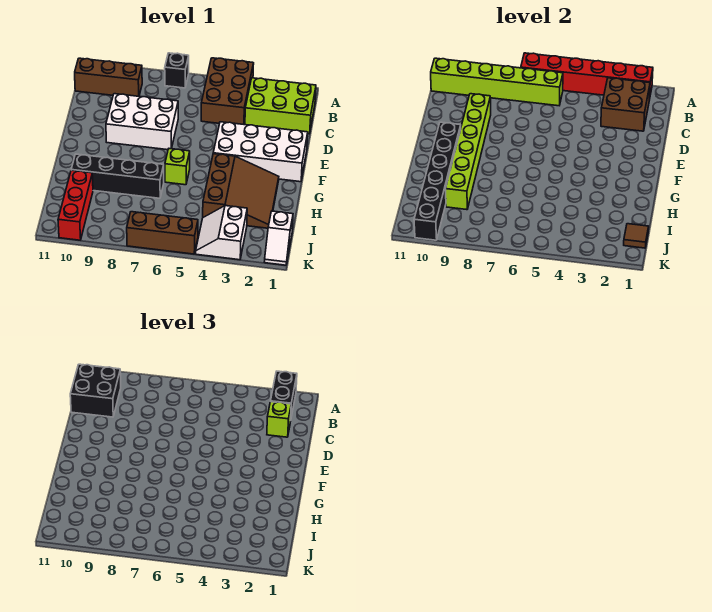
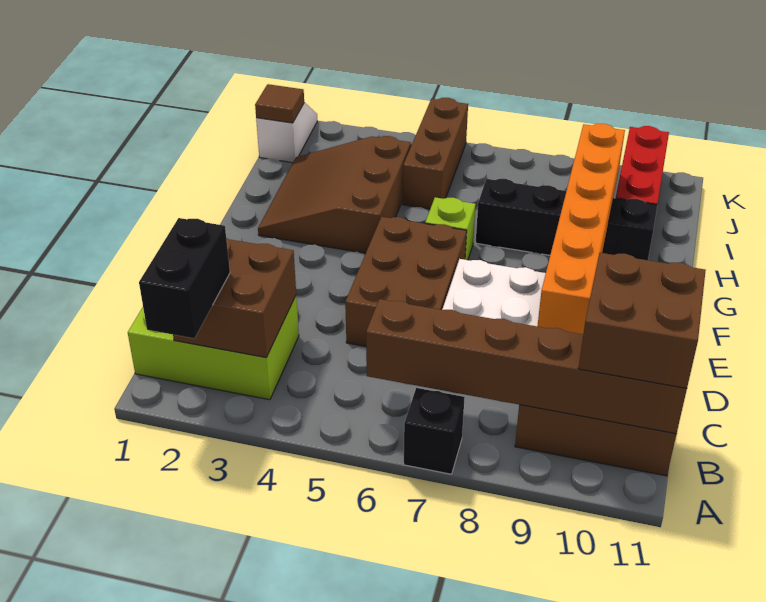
red 1x6 brick [521,53,653,99] -> none
brown 2x3 brick [201,58,254,124] -> brown 2x3 brick moved to [345,217,467,347]
lime 1x6 brick [431,58,563,106] -> brown 1x6 brick [366,299,687,434]
black 2x2 brick [70,364,121,417] -> brown 2x2 brick [578,253,706,388]
lime 1x1 brick [267,402,291,437] -> none
lime 1x6 brick [446,94,491,210] -> orange 1x6 brick [537,124,625,334]
white 2x4 brick [213,122,308,182] -> none
black 1x6 brick [414,122,461,240] -> none
white 2x2 slope [196,206,247,260] -> none
brown 1x3 brick [127,212,198,254] -> brown 1x3 brick turned to [403,98,468,209]

